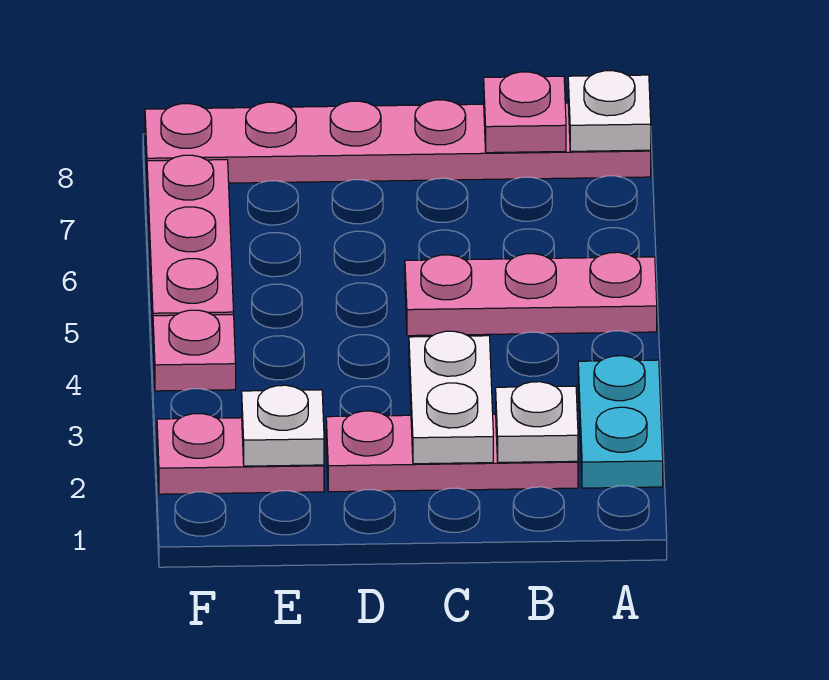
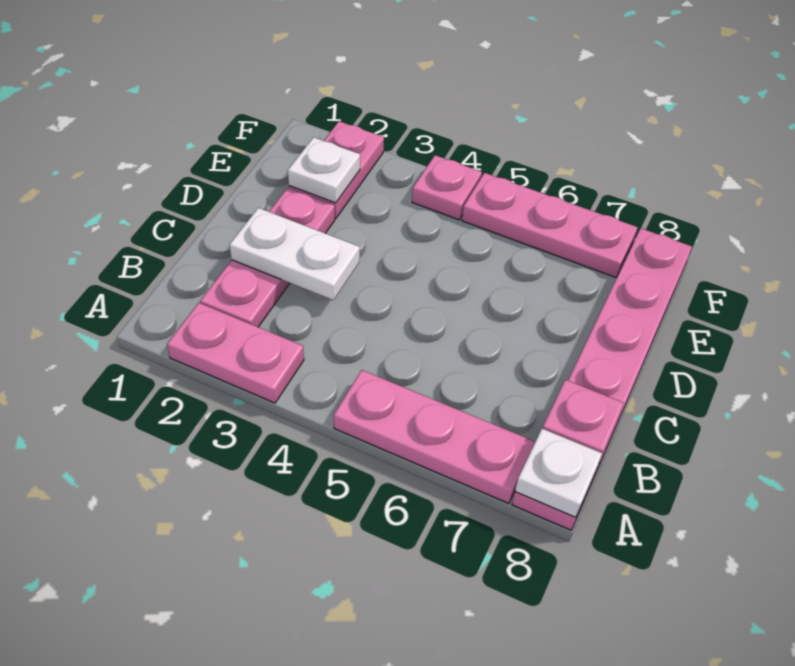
cyan 1x2 plate [578,356,663,488] -> pink 1x2 plate [167,303,304,403]
pink 1x3 plate [405,252,657,336] -> pink 1x3 plate turned to [334,370,535,503]
white 1x1 plate [496,382,578,463] -> none

